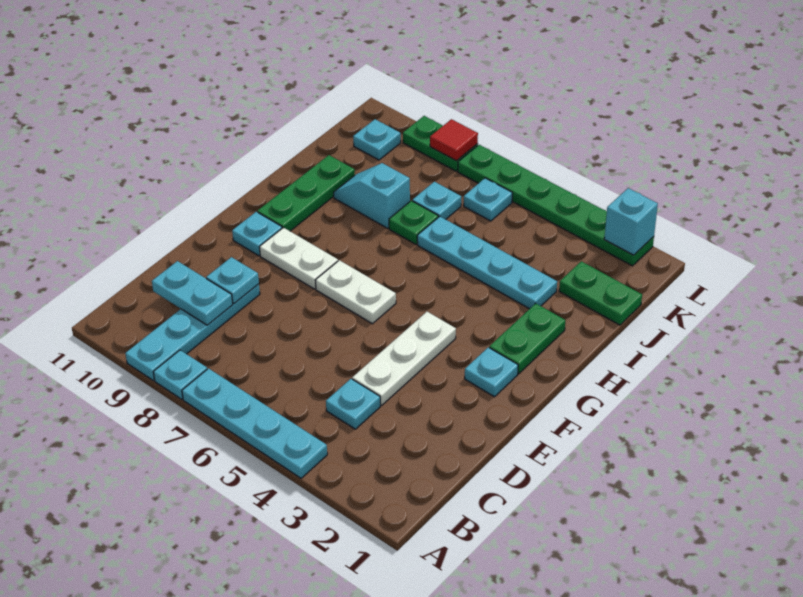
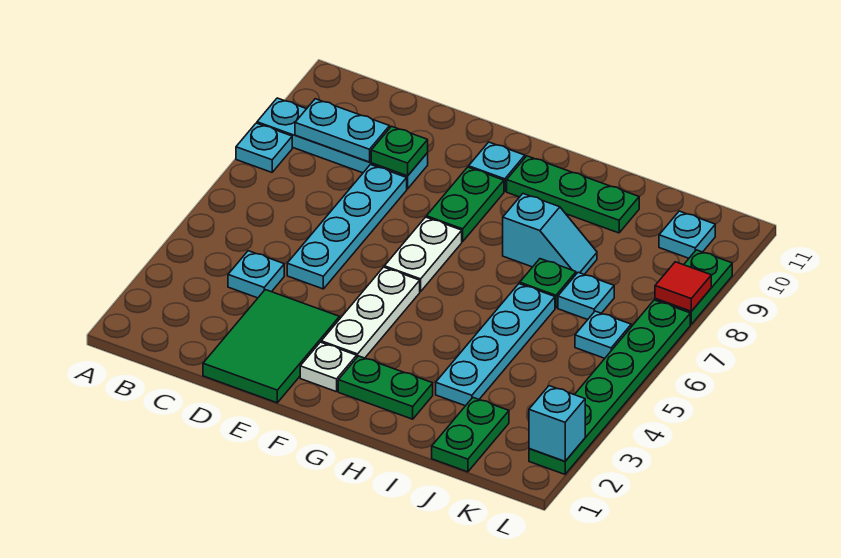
cyan 1x4 plate [182,369,327,478] -> cyan 1x4 plate moved to [287,165,407,289]
cyan 1x2 plate [152,261,233,325] -> cyan 1x2 plate turned to [295,99,390,162]
none -> green 2x3 tile [203,290,340,403]
white 1x3 plate [352,312,456,405] -> white 1x3 plate turned to [321,267,420,358]
cyan 1x1 plate [206,257,259,303] -> green 1x1 plate [371,126,428,176]
cyan 1x1 plate [465,347,518,397] -> white 1x1 plate [300,342,357,392]
white 1x2 plate [260,227,338,289] -> green 1x2 plate [427,167,504,242]
cyan 1x2 slope [334,163,410,228] -> cyan 1x2 slope turned to [503,194,597,274]

